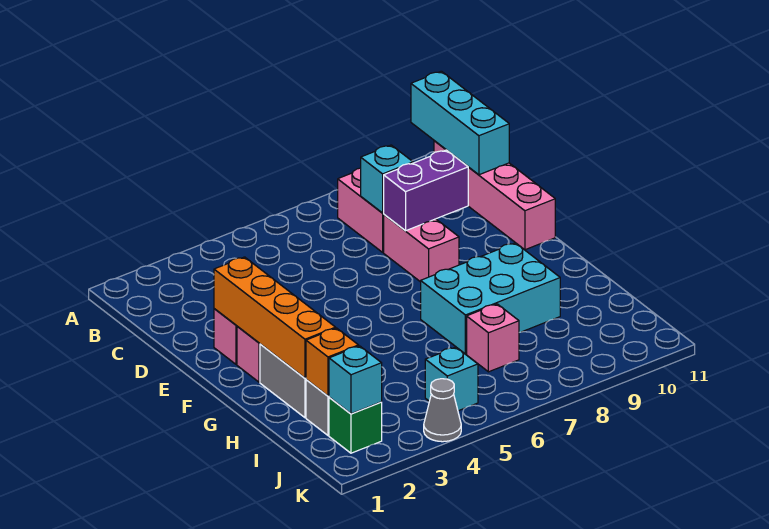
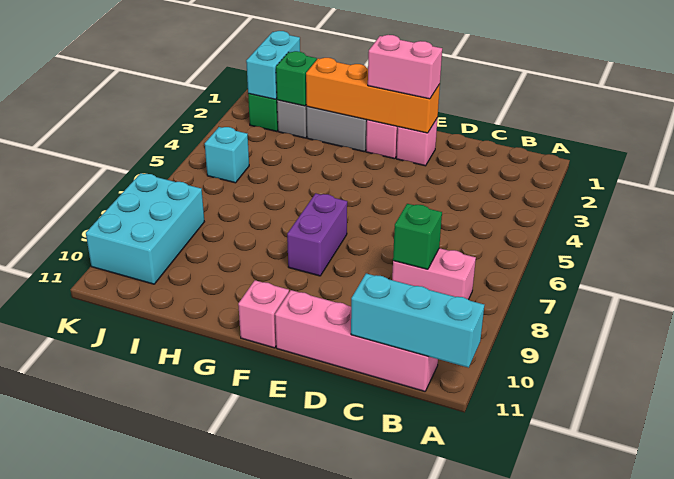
cyan 1x1 brick [361,145,413,213] -> green 1x1 brick [393,204,442,269]
pink 1x2 brick [384,215,459,282] -> pink 1x2 brick moved to [368,35,442,99]
purple 1x2 brick [384,150,468,231] -> purple 1x2 brick moved to [287,193,347,276]
cyan 2x3 brick [421,243,560,354] -> cyan 2x3 brick moved to [86,173,204,284]
orange 1x1 brick [306,328,359,396] -> green 1x1 brick [276,51,317,106]
pink 1x1 brick [467,304,519,372] -> pink 1x1 brick moved to [238,280,289,348]
cyan 1x1 brick [329,346,382,414] -> cyan 1x2 brick [246,31,300,99]
grey 1x1 cone [424,379,461,442] -> none

